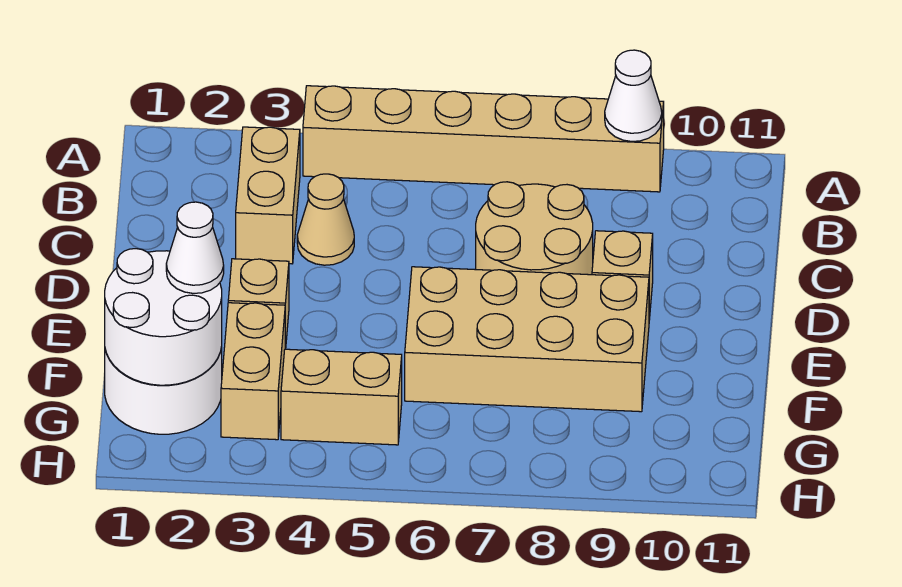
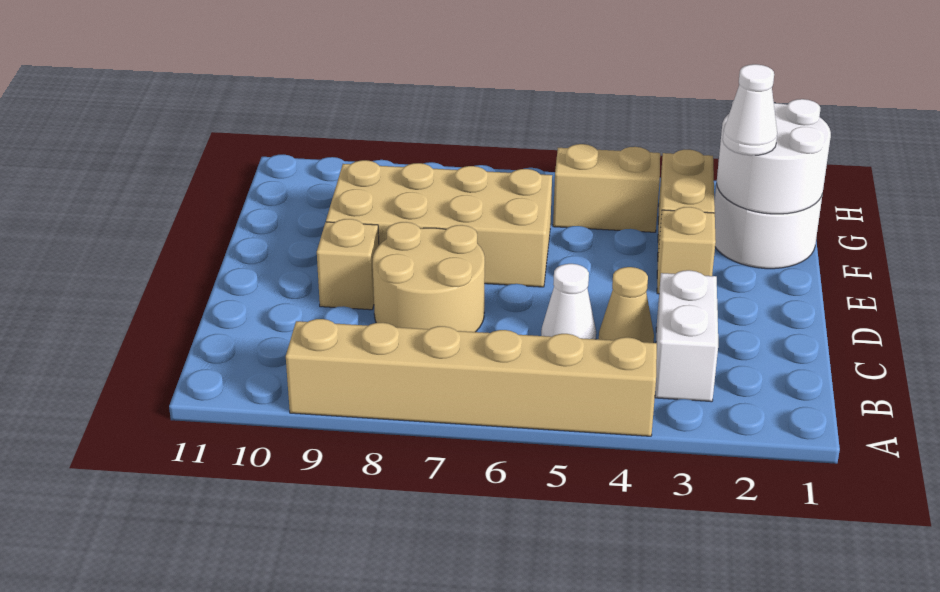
white 1x1 cone [605,50,662,142] -> white 1x1 cone moved to [541,264,596,339]
tan 1x2 brick [236,127,300,264] -> white 1x2 brick [655,270,718,402]

